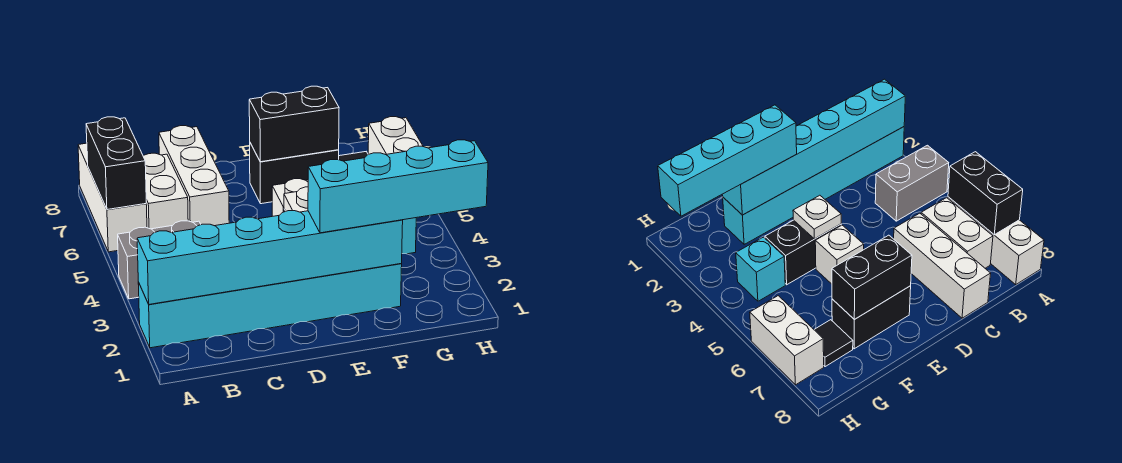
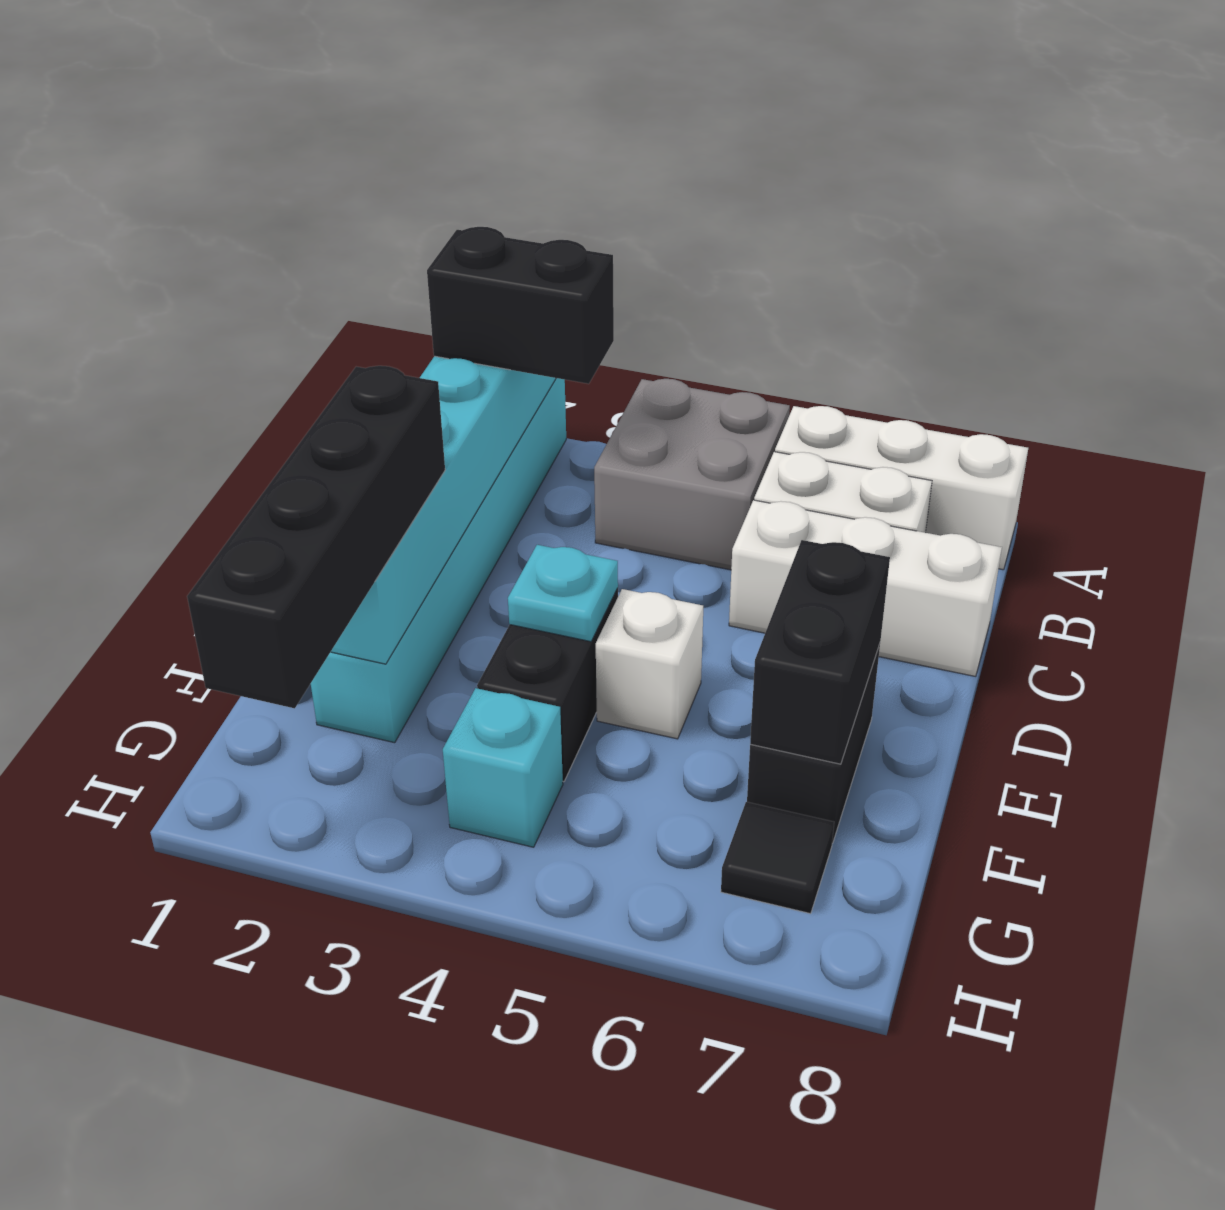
grey 1x2 brick [118,221,201,299] -> grey 2x2 brick [594,379,790,570]
black 1x2 brick [86,117,146,210] -> black 1x2 brick moved to [427,227,614,384]
cyan 1x4 brick [308,140,488,233] -> black 1x4 brick [187,366,445,708]
white 1x1 plate [284,187,308,212] -> cyan 1x1 plate [508,545,618,642]
white 1x2 brick [368,117,423,155] -> none

